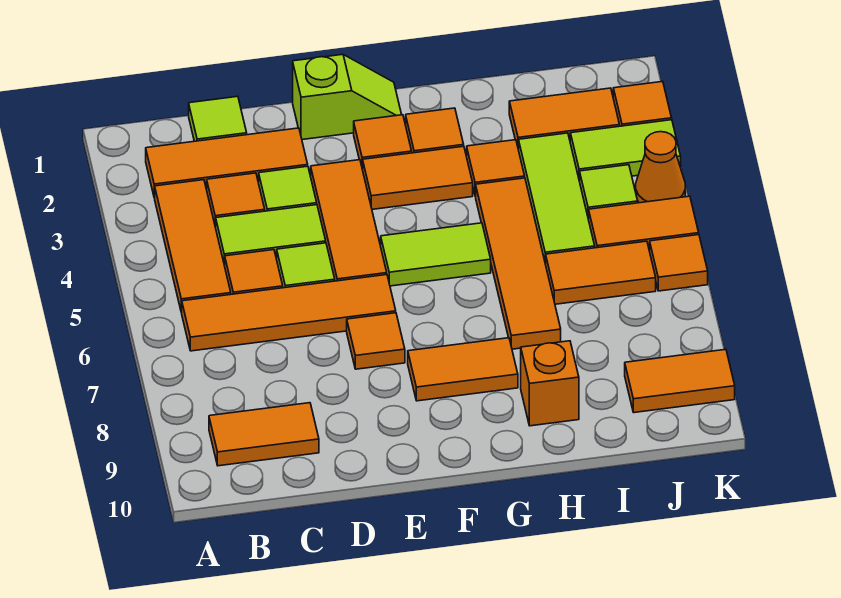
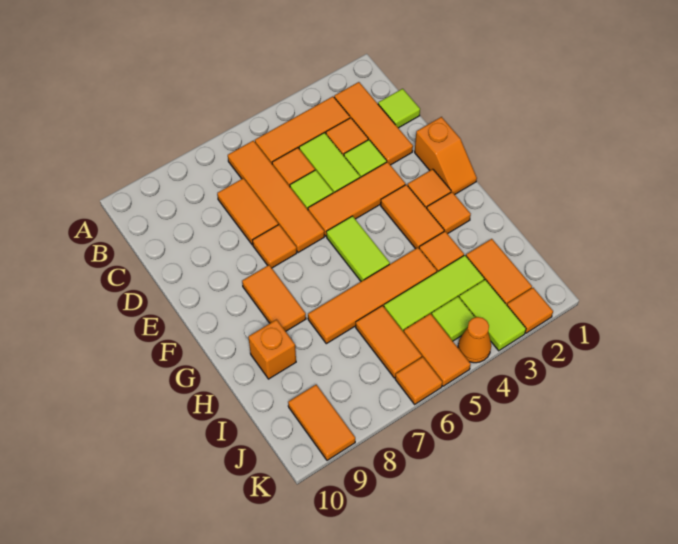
orange 1x2 tile [209,403,319,466] -> orange 1x2 tile moved to [217,178,278,245]
lime 1x2 slope [293,54,402,140] -> orange 1x2 slope [415,117,477,194]

